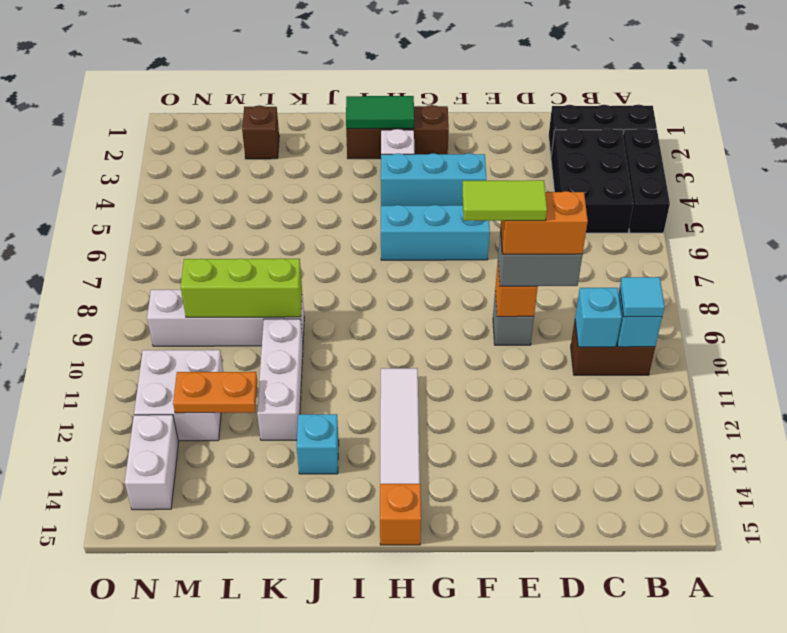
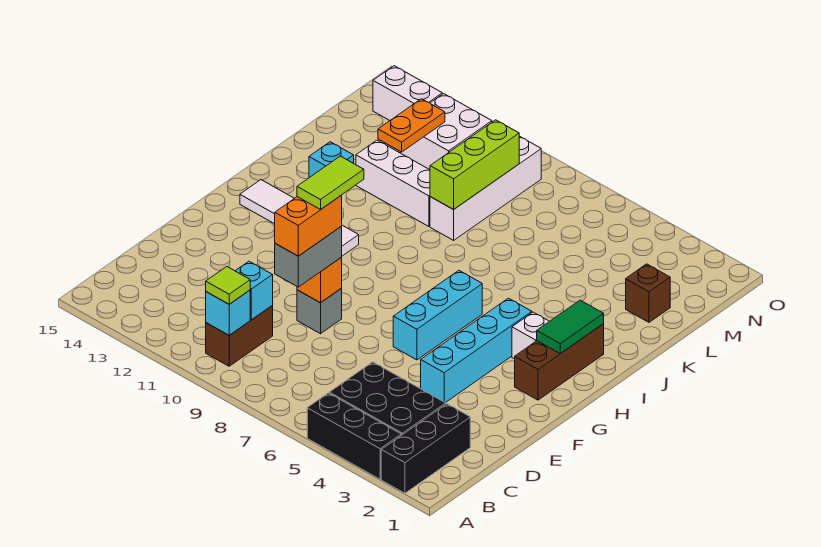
cyan 1x1 tile [620,277,665,317] -> lime 1x1 tile [206,267,250,304]
cyan 1x3 brick [381,153,486,206] -> cyan 1x4 brick [421,298,532,403]
orange 1x1 brick [380,484,421,545] -> none

